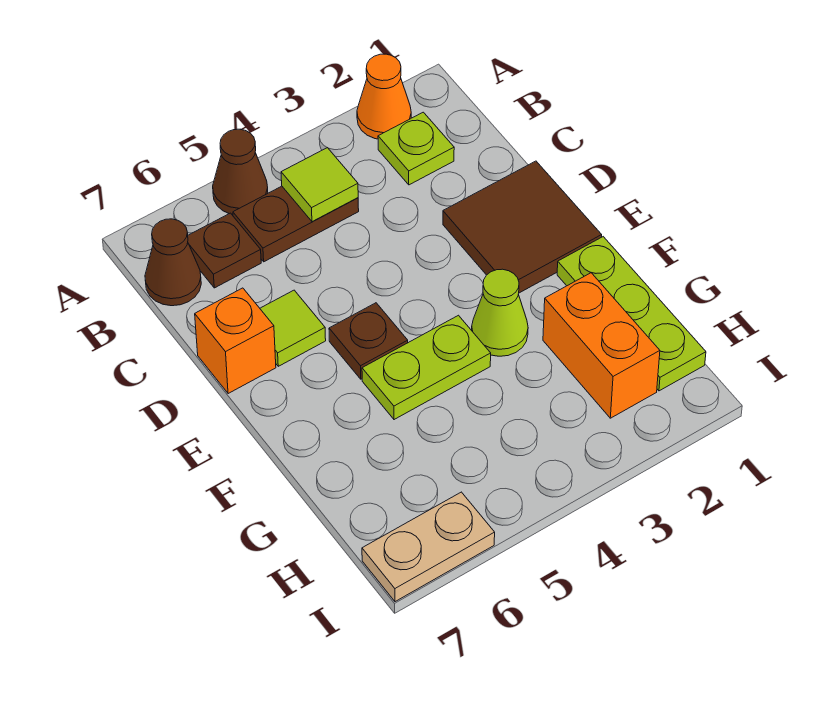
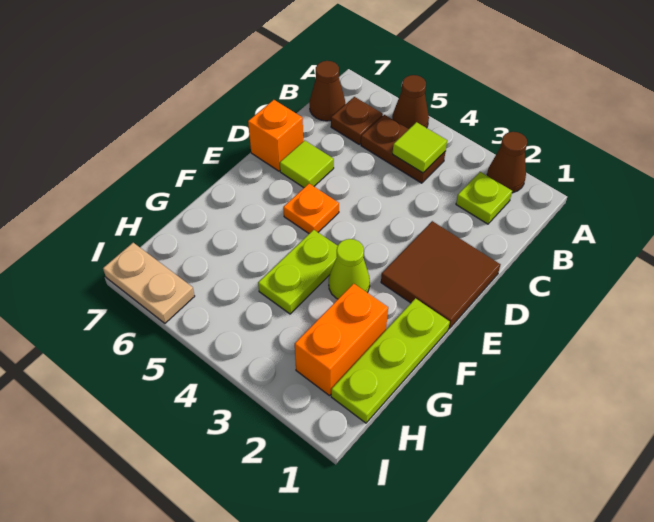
orange 1x1 cone [357,54,411,139] -> brown 1x1 cone [487,132,527,193]
brown 1x1 plate [329,303,408,379] -> orange 1x1 plate [283,184,339,233]
lime 1x2 plate [362,315,491,420] -> lime 1x2 plate turned to [258,230,338,314]

